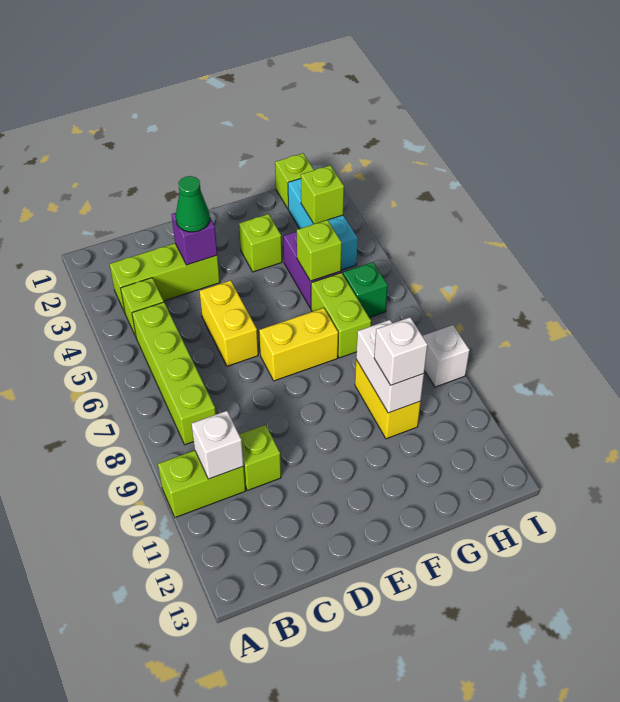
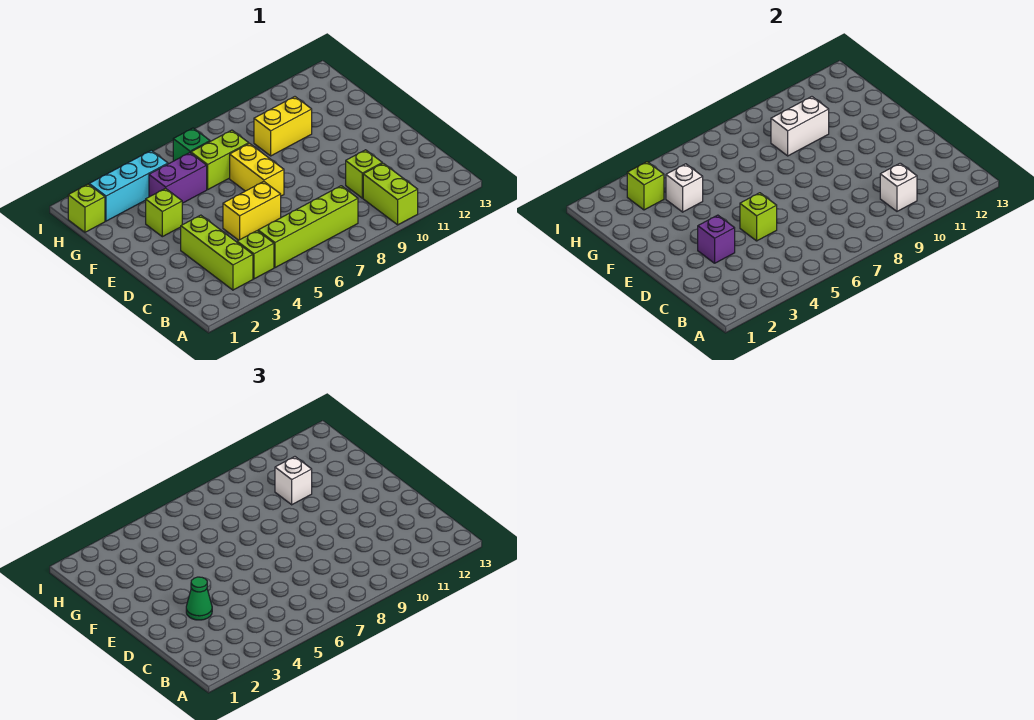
lime 1x1 brick [297,220,342,281] -> lime 1x1 brick moved to [740,193,777,241]
white 1x1 brick [423,325,470,387] -> white 1x1 brick moved to [666,164,703,212]

